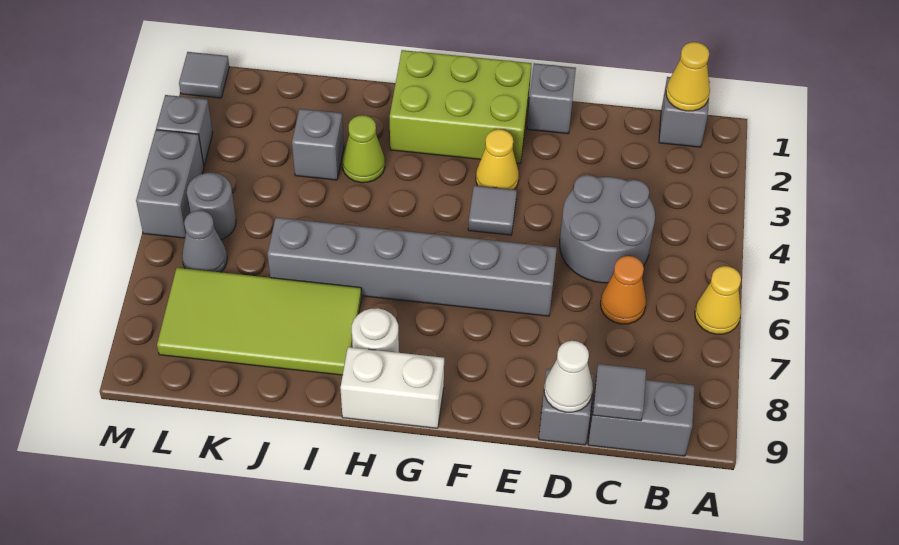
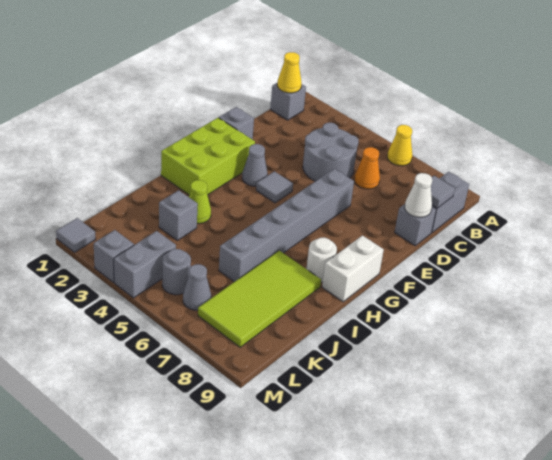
yellow 1x1 cone [476,129,519,190] -> grey 1x1 cone [242,144,268,186]
grey 1x2 brick [136,130,204,238] -> grey 1x2 brick turned to [114,231,176,298]

